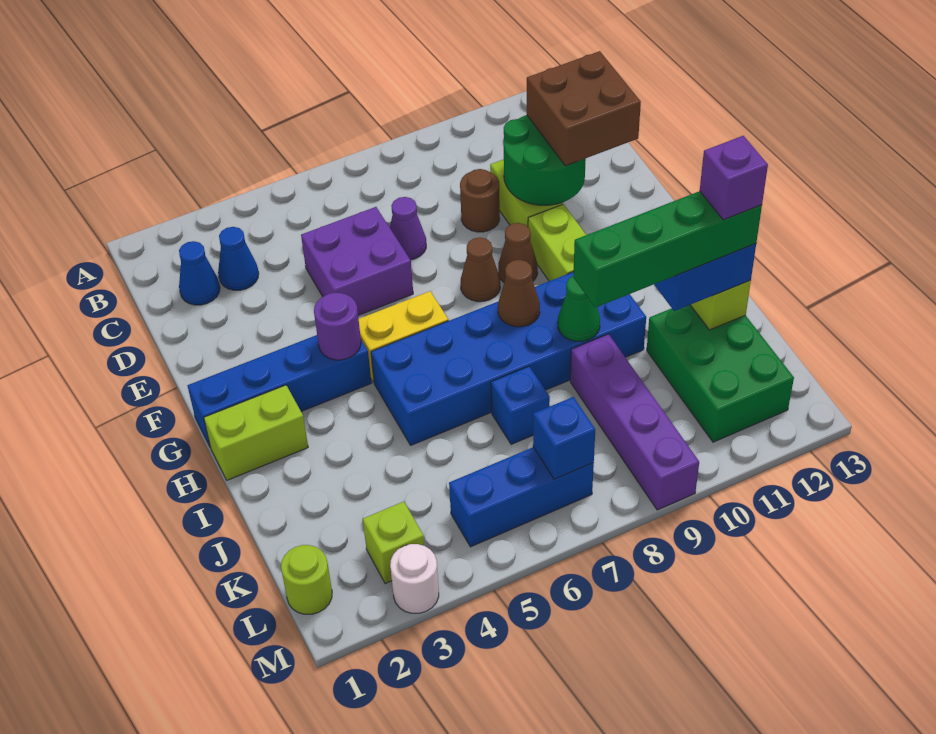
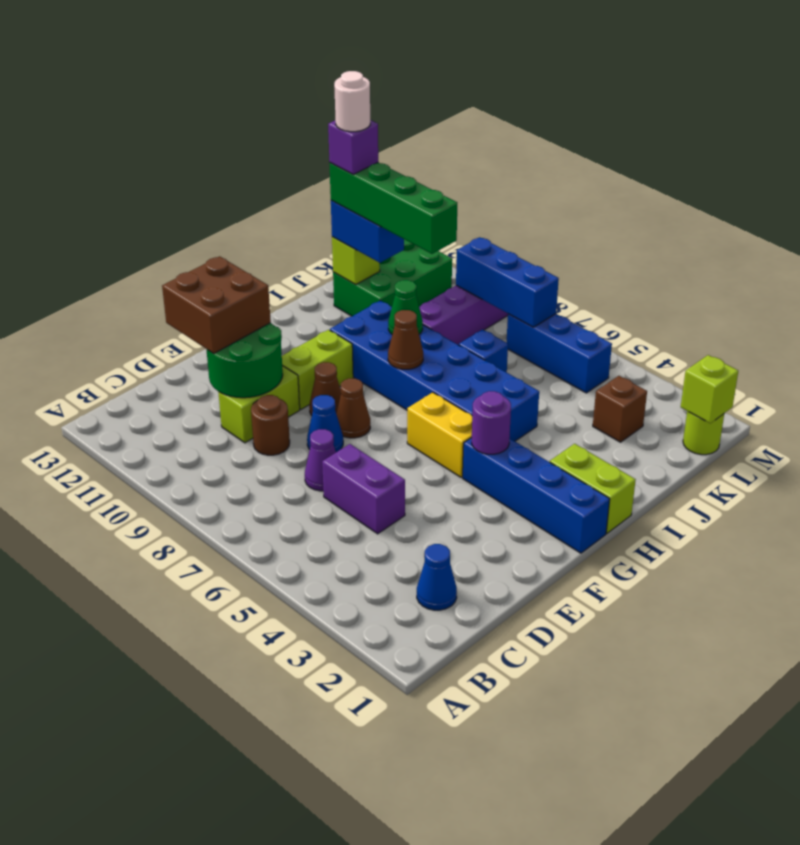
blue 1x1 cone [218,227,259,290] -> blue 1x1 cone moved to [307,395,343,452]
purple 2x2 brick [301,207,413,315] -> purple 1x2 brick [322,444,405,534]
none -> brown 1x1 brick [593,376,647,442]
lime 1x1 brick [363,502,424,584] -> lime 1x1 brick moved to [681,355,738,423]
blue 1x1 brick [533,397,595,479] -> blue 1x3 brick [456,237,559,327]
white 1x1 round brick [390,544,439,613] -> white 1x1 round brick moved to [334,71,370,132]

